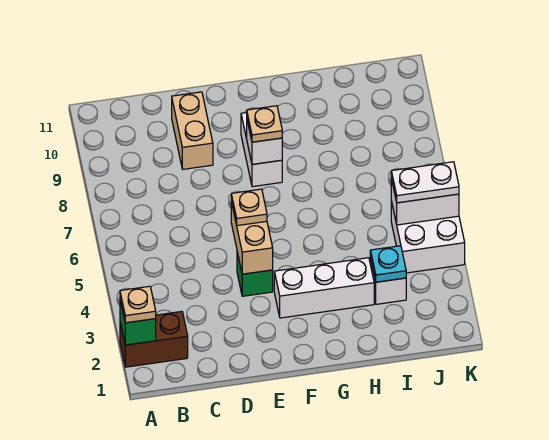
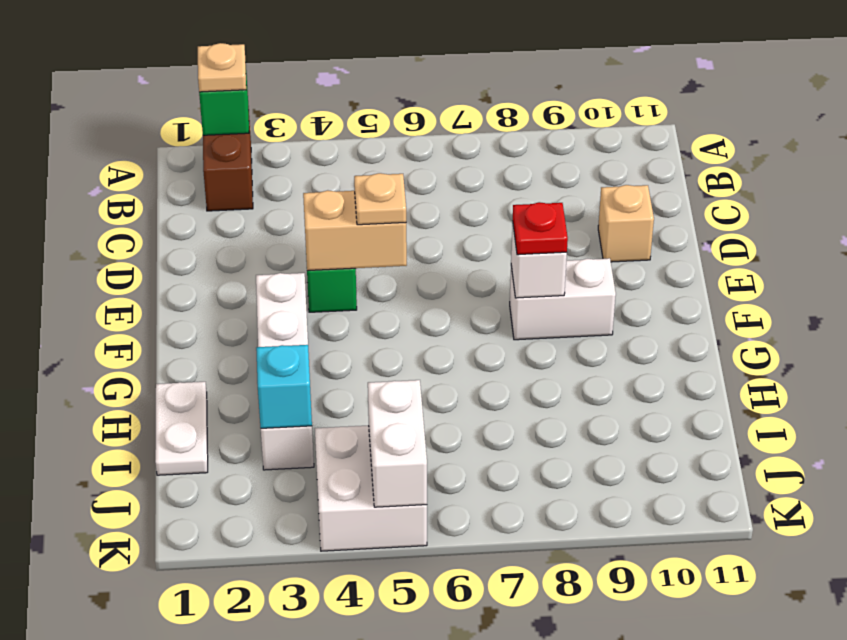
tan 1x2 brick [172,92,213,169] -> tan 1x1 brick [598,185,654,262]
tan 1x1 plate [247,106,282,142] -> red 1x1 plate [513,202,568,255]
cyan 1x1 plate [370,246,406,282] -> cyan 1x1 brick [256,345,312,428]
white 1x2 plate [391,162,459,203] -> white 1x2 plate moved to [155,382,208,475]

